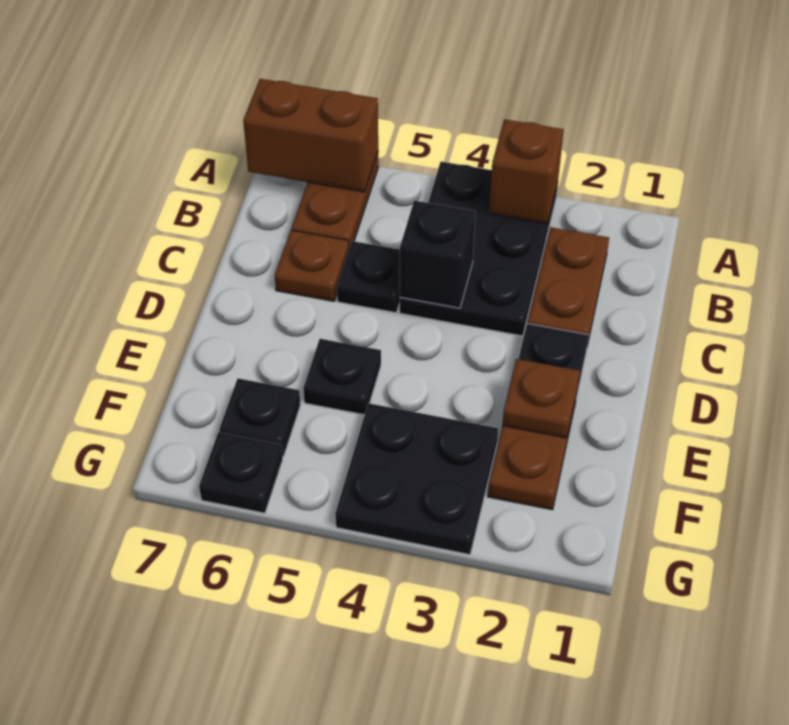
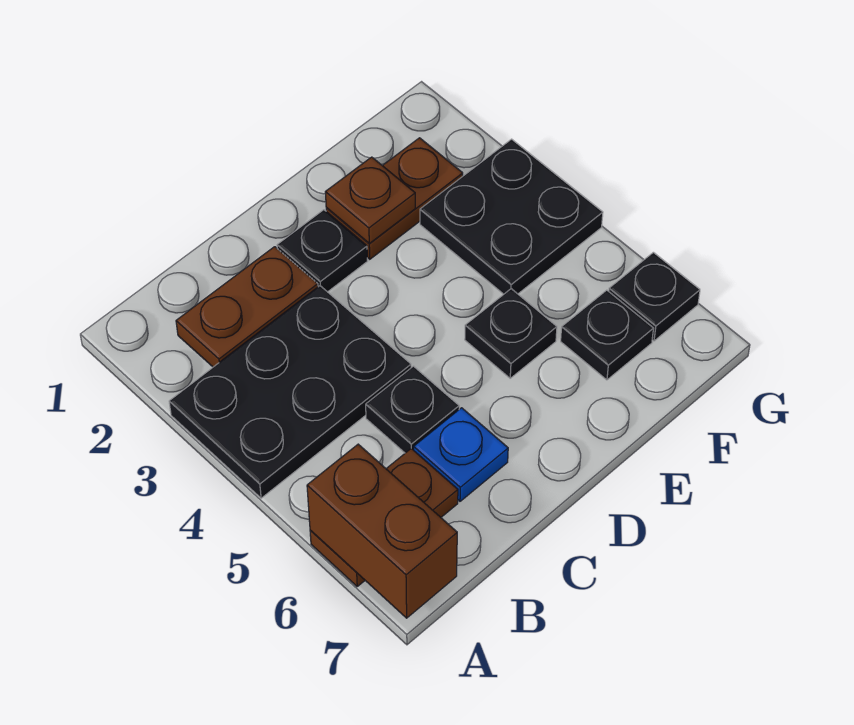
brown 1x1 brick [489,119,564,224] -> none
black 1x1 brick [400,201,476,308] -> none
brown 1x1 plate [275,230,349,301] -> blue 1x1 plate [414,408,508,501]

